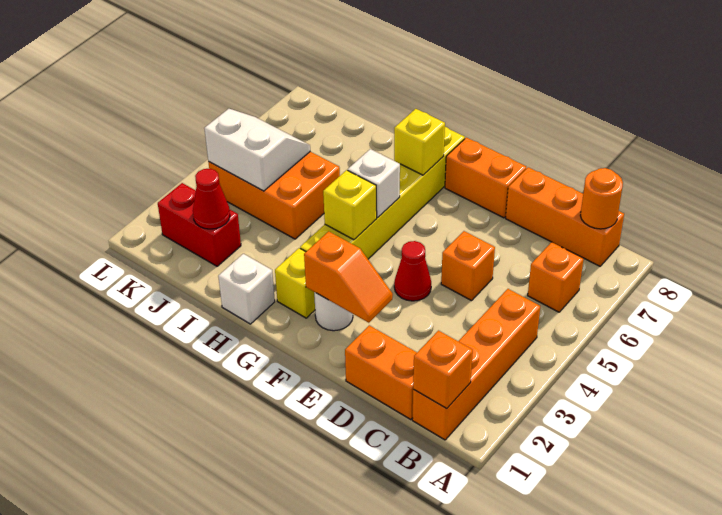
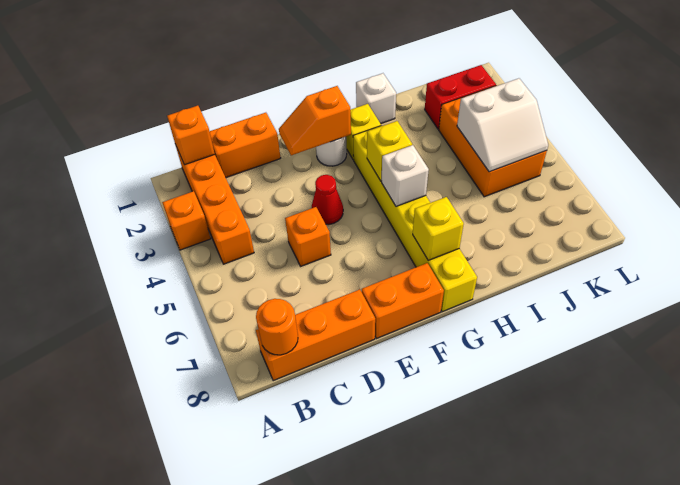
orange 1x1 brick [528,242,584,312] -> orange 1x1 brick moved to [162,191,211,250]
orange 2x3 brick [209,152,340,239] -> orange 2x3 brick turned to [439,85,547,197]
red 1x1 cone [193,169,230,229] -> none

